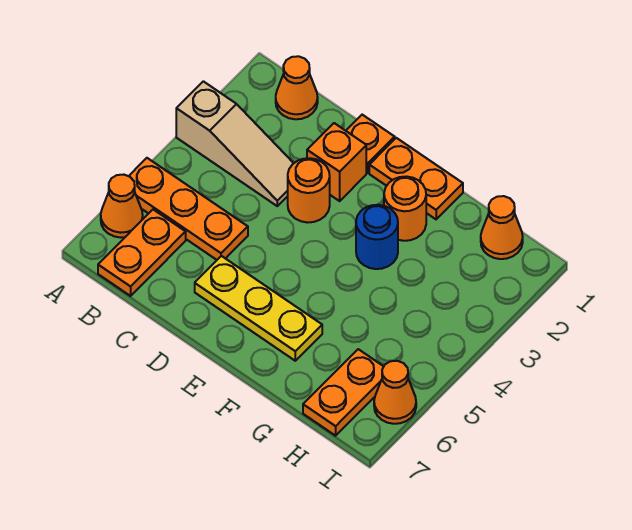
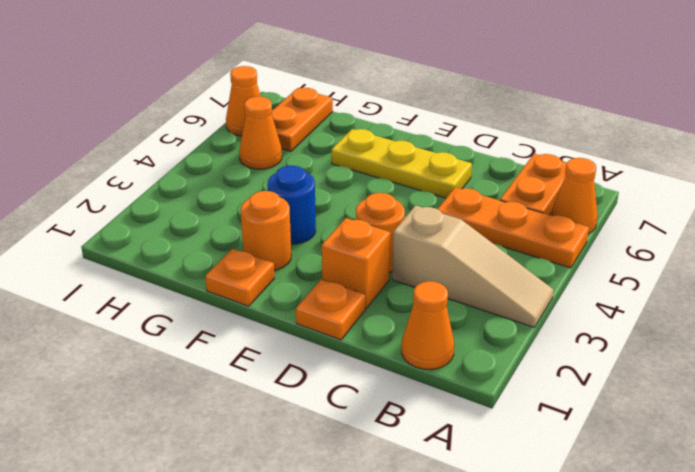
tan 1x3 slope [176,81,294,206] -> tan 1x3 slope turned to [392,206,553,327]
orange 1x2 plate [369,138,463,219] -> orange 1x1 plate [205,249,274,306]
orange 1x1 cone [481,196,523,259] -> orange 1x1 cone moved to [239,97,282,169]

